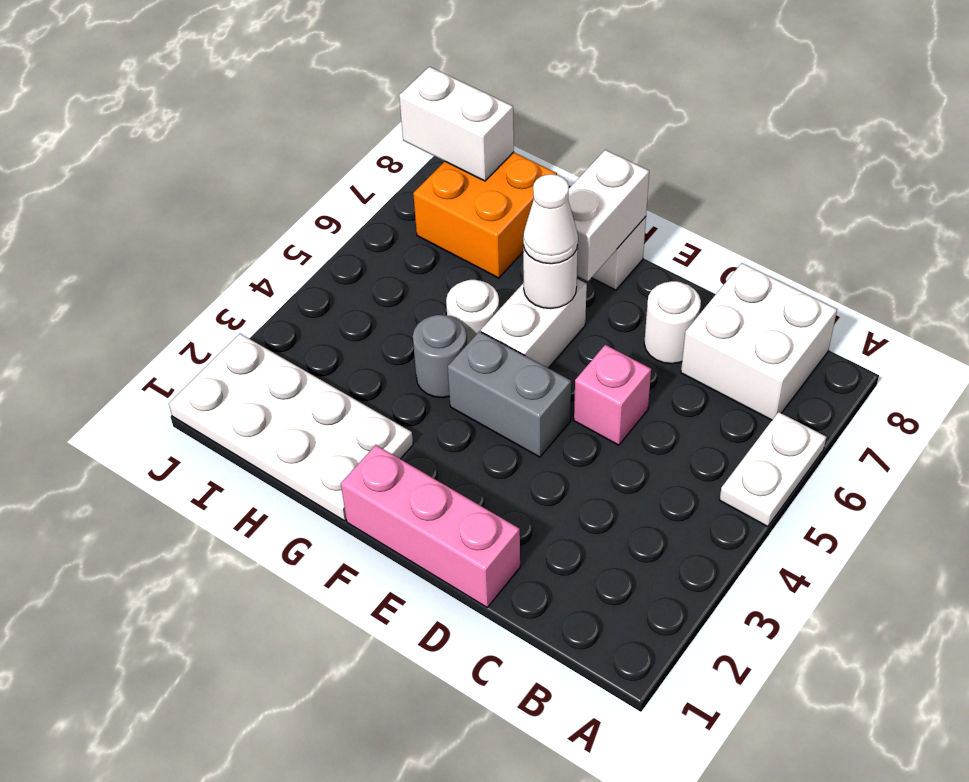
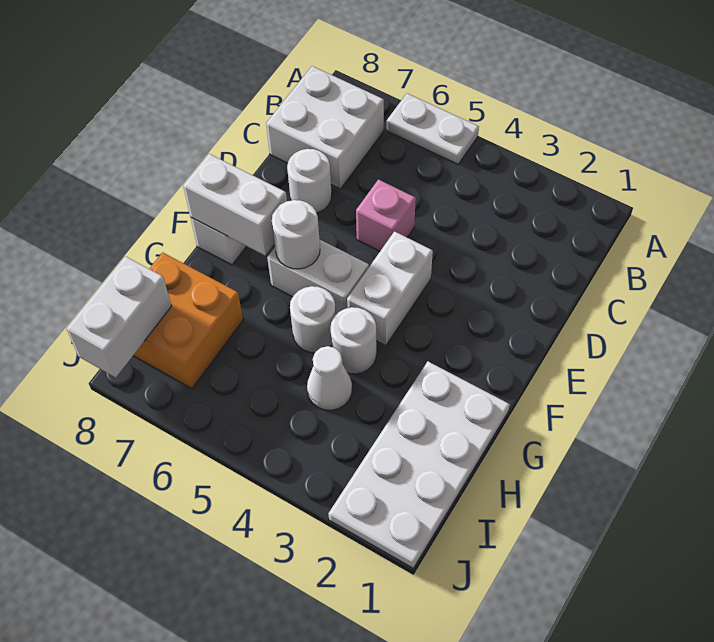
pink 1x3 brick [341,445,520,607] -> none
grey 1x2 brick [448,331,571,457] -> white 1x2 brick [347,232,433,346]
white 1x1 cone [523,174,578,264] -> white 1x1 cone moved to [307,346,352,410]
grey 1x1 round brick [413,315,467,398] -> white 1x1 round brick [330,307,376,374]

